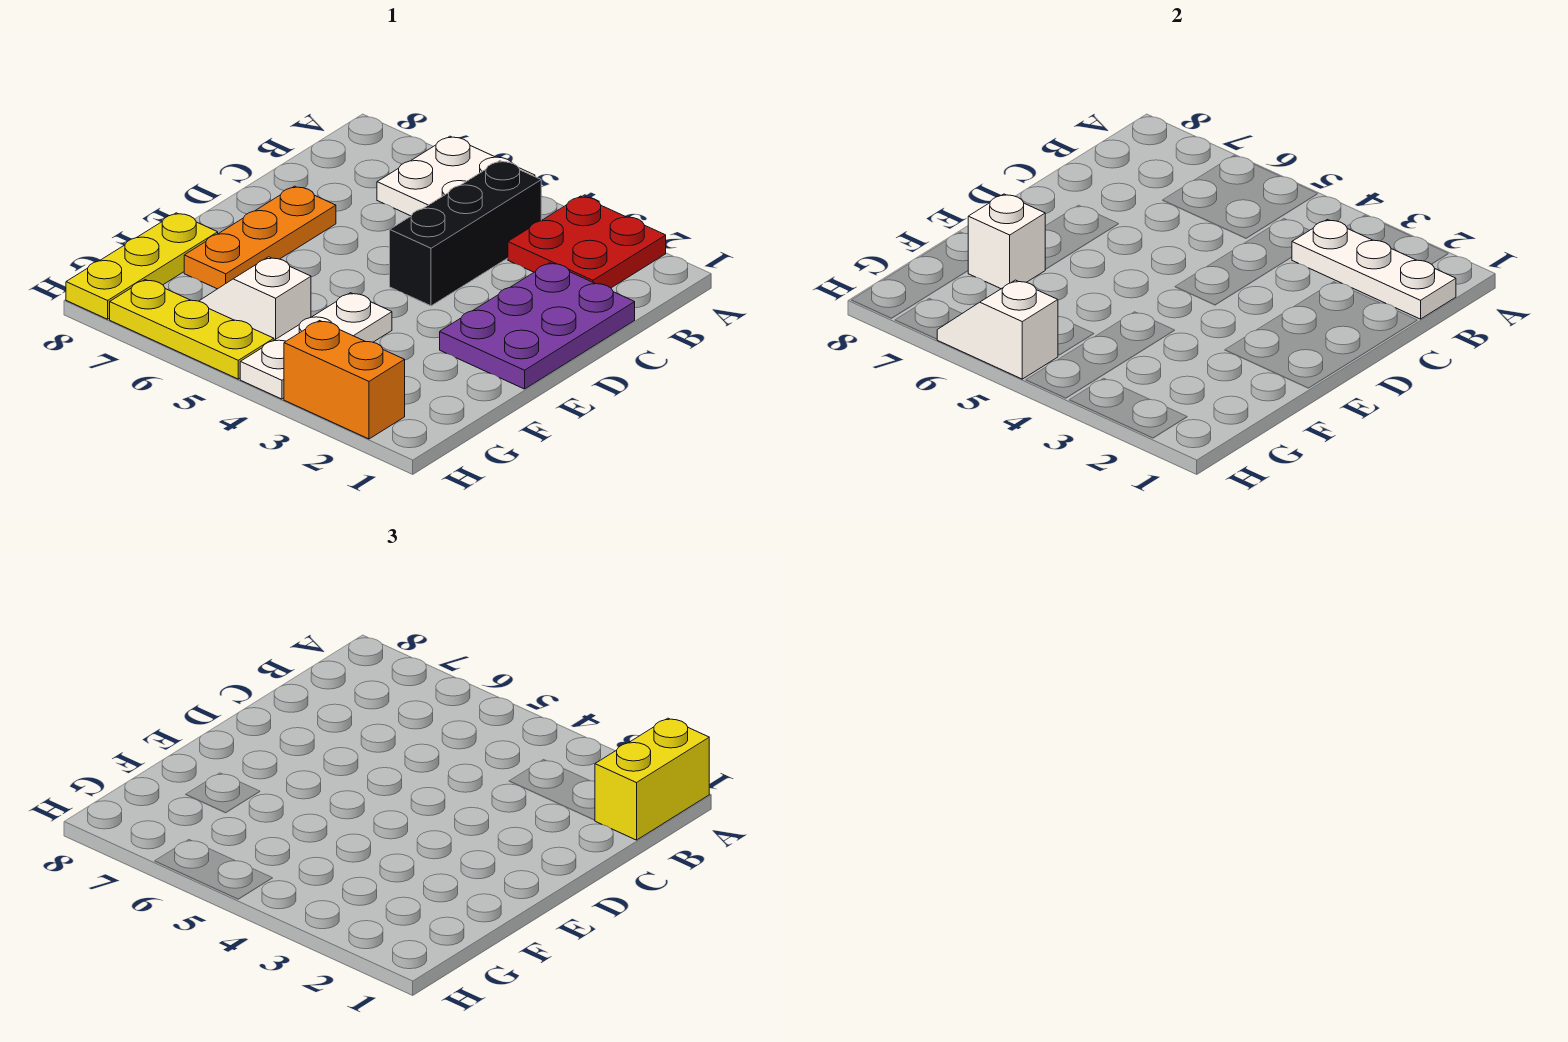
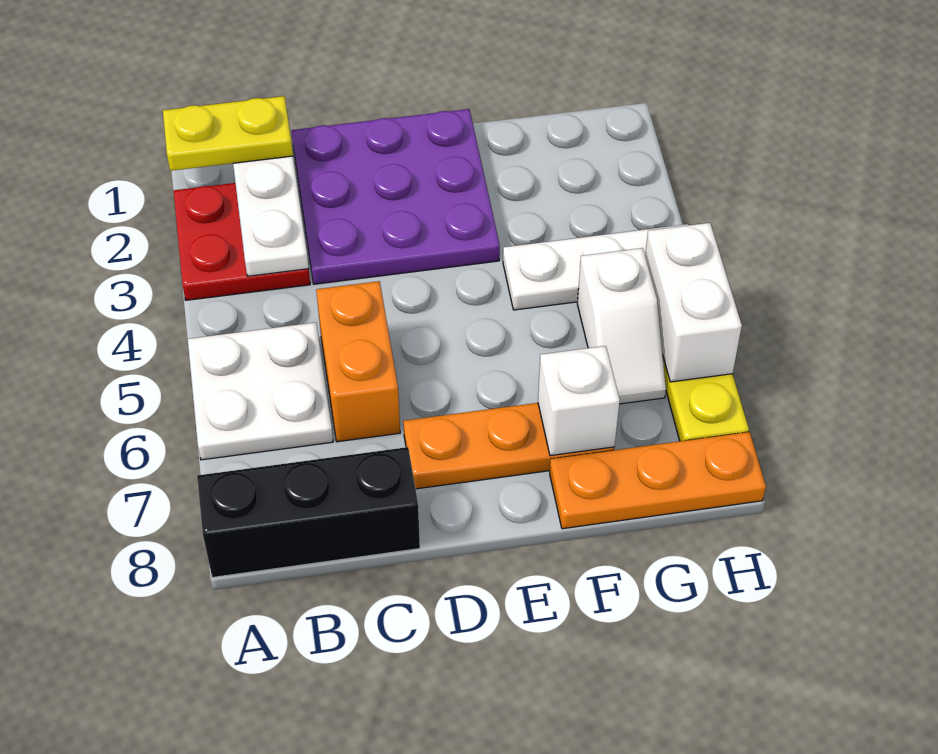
yellow 1x2 brick [595,718,709,840] -> yellow 1x2 plate [163,96,293,171]
black 1x3 brick [390,161,541,306] -> black 1x3 brick moved to [197,447,420,578]
purple 2x3 plate [440,263,635,389] -> purple 3x3 plate [291,109,500,284]
yellow 1x3 plate [66,213,218,319] -> orange 1x3 plate [550,432,766,529]
orange 1x2 brick [284,321,405,439] -> orange 1x2 brick moved to [316,281,400,442]
white 1x2 slope [937,280,1058,379] -> white 1x2 brick [645,223,742,382]

